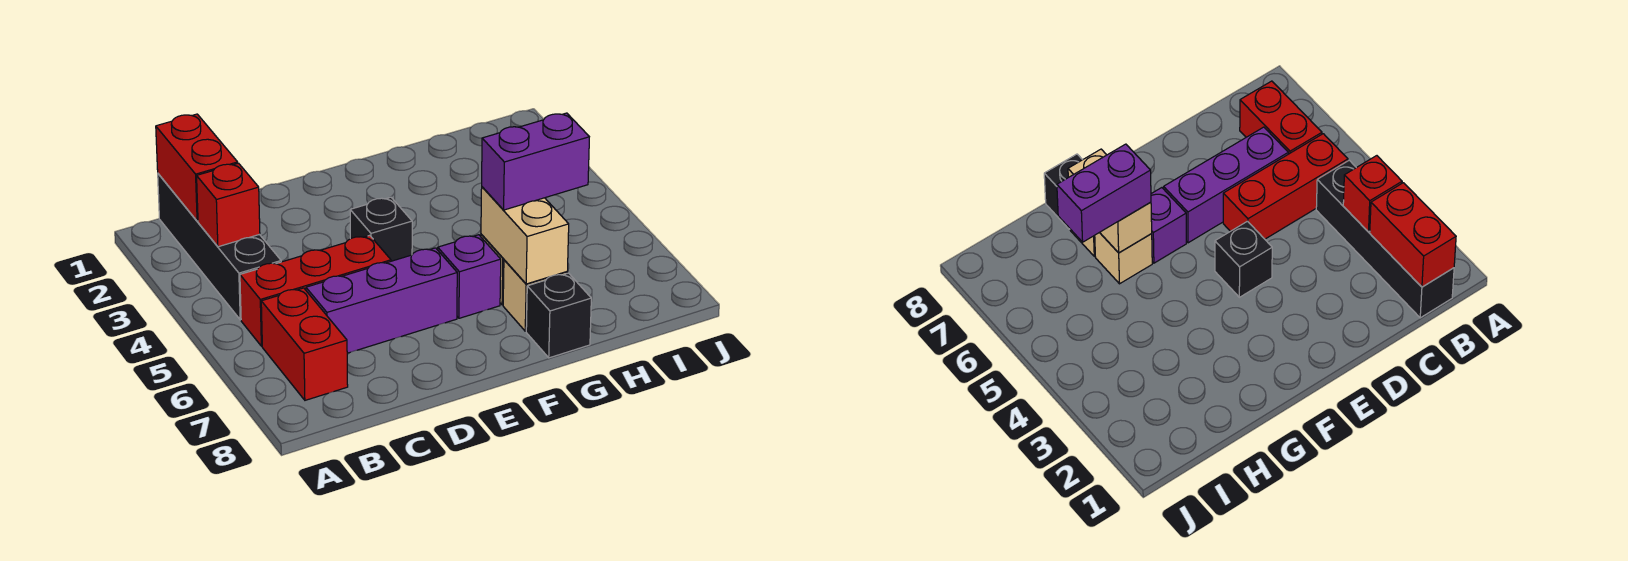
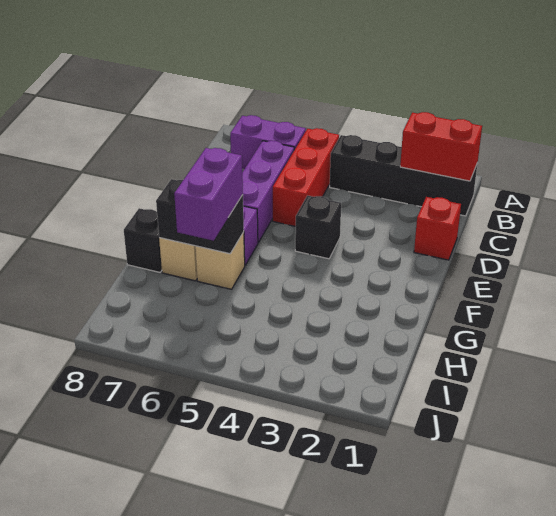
red 1x1 brick [197,163,260,247] -> red 1x1 brick moved to [414,197,461,260]
red 1x2 brick [261,288,348,400] -> purple 1x2 brick [230,115,306,169]
tan 1x2 brick [481,187,569,284] -> black 1x2 brick [156,179,244,254]

